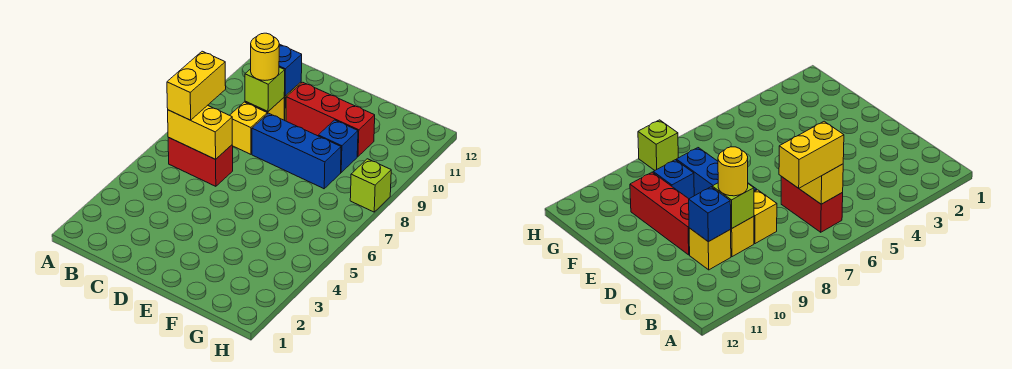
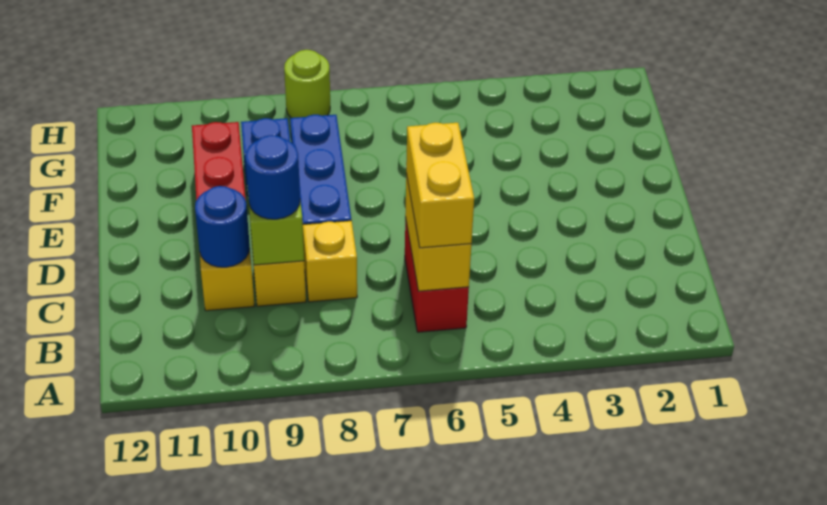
yellow 1x2 brick [167,51,226,120] -> yellow 1x2 brick turned to [406,123,474,248]
yellow 1x1 round brick [251,33,279,80] -> blue 1x1 round brick [245,135,300,219]
blue 1x1 brick [279,44,302,96] -> blue 1x1 round brick [195,186,250,267]
lime 1x1 brick [350,159,391,212] -> lime 1x1 round brick [284,50,330,118]

